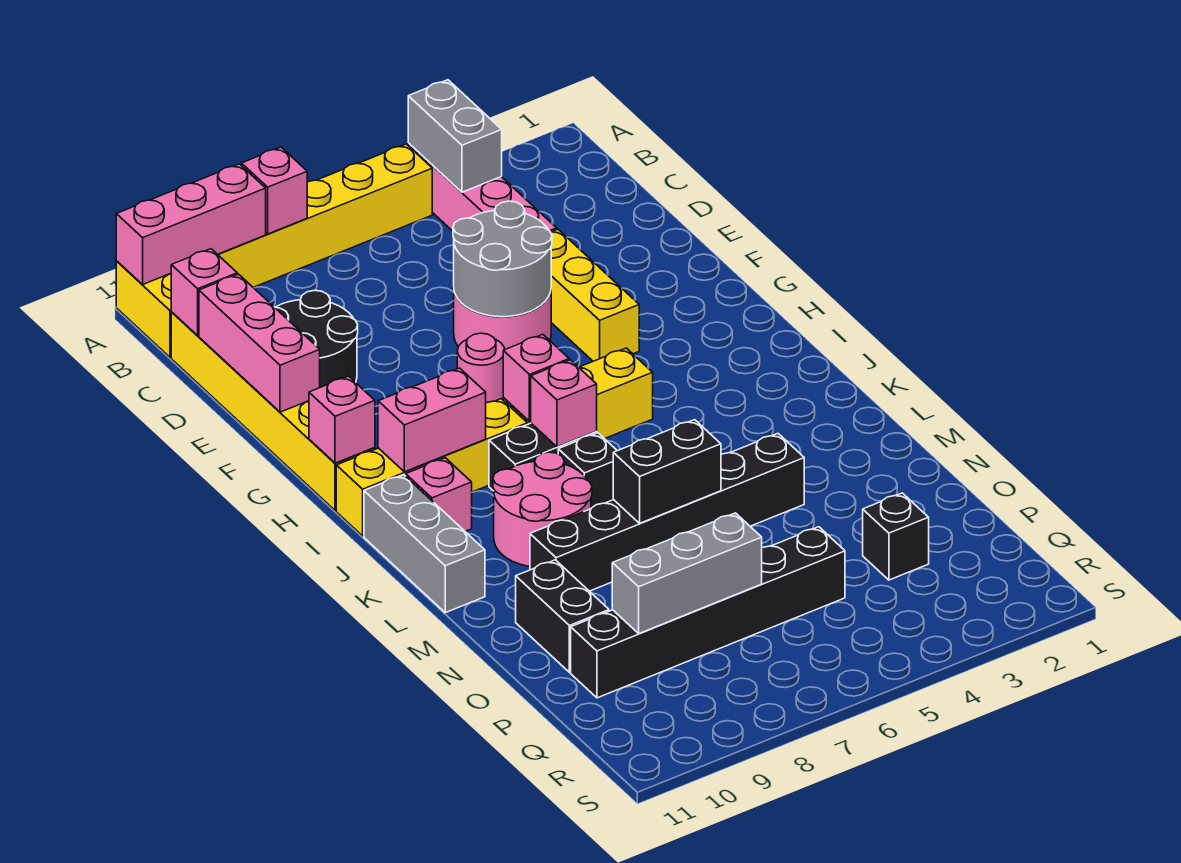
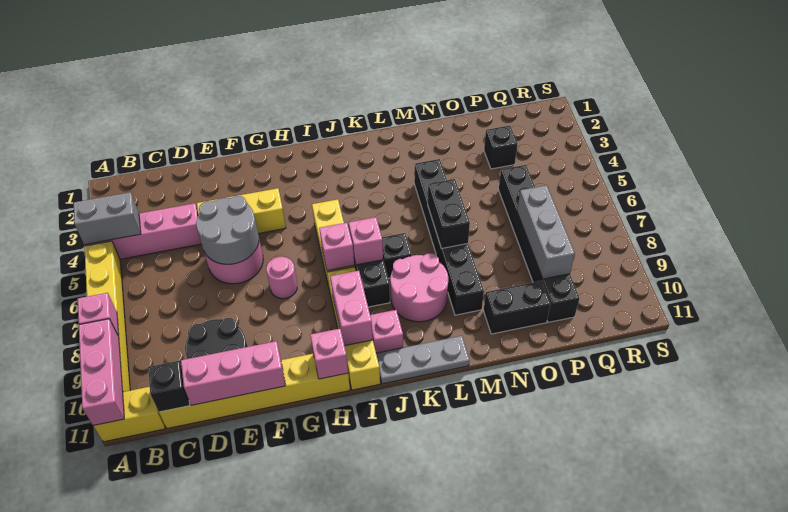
pink 1x1 brick [171,249,237,335] -> black 1x1 brick [148,361,190,412]
grey 1x3 brick [364,475,485,613] -> grey 1x3 plate [376,336,470,384]

